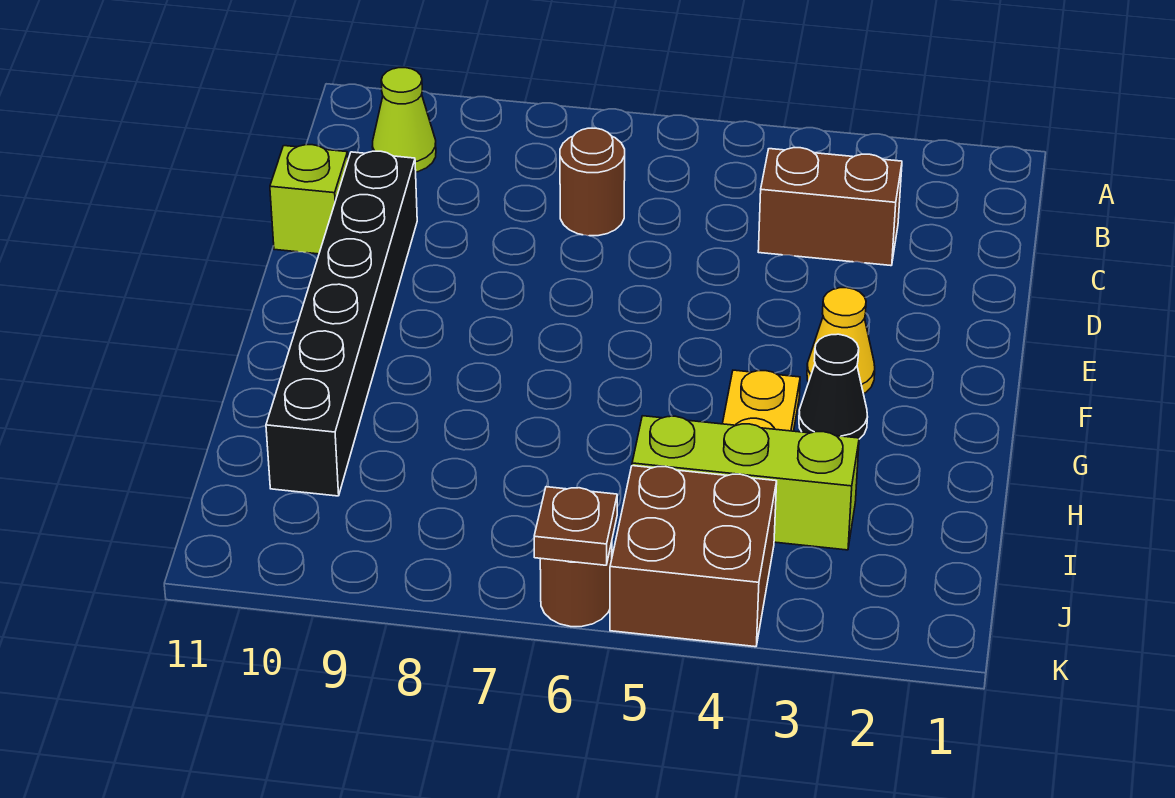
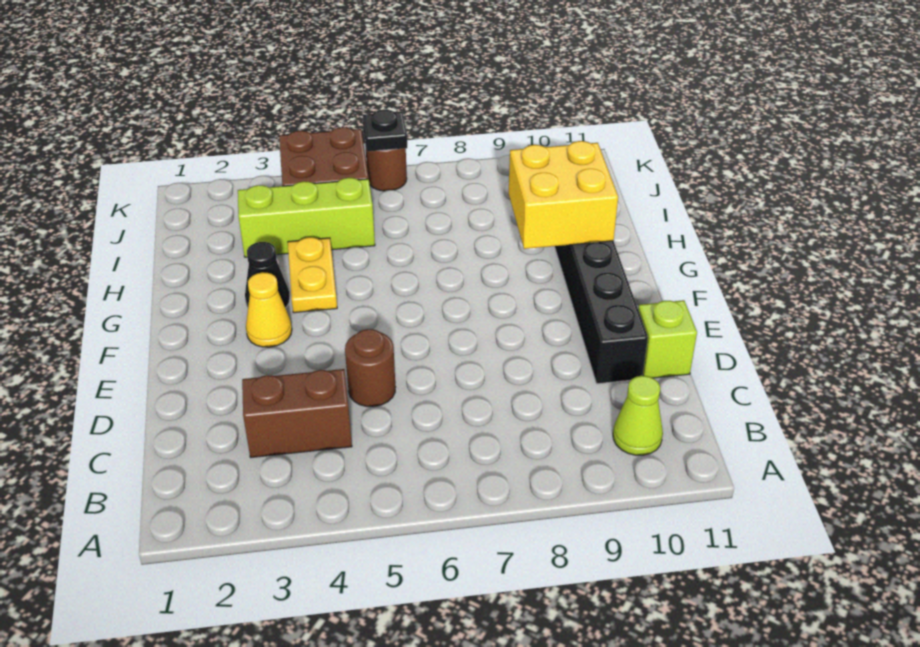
brown 1x1 round brick [560,128,625,236] -> brown 1x1 round brick moved to [345,329,396,407]
none -> yellow 2x2 brick [509,141,618,249]
brown 1x1 plate [534,487,617,565] -> black 1x1 plate [363,110,407,151]

